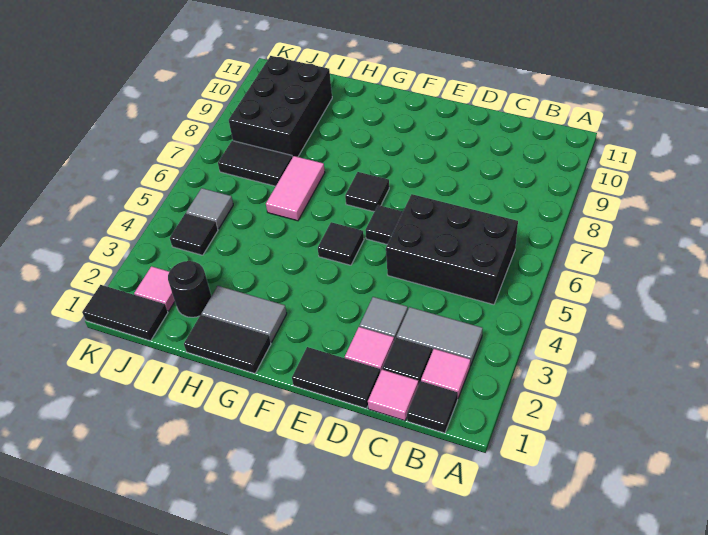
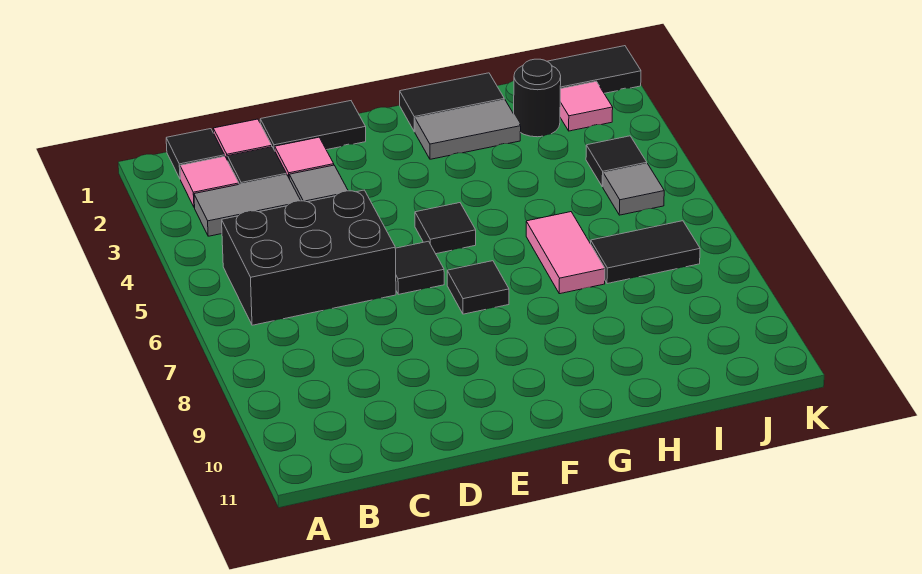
black 2x3 brick [229,56,332,158] -> none

